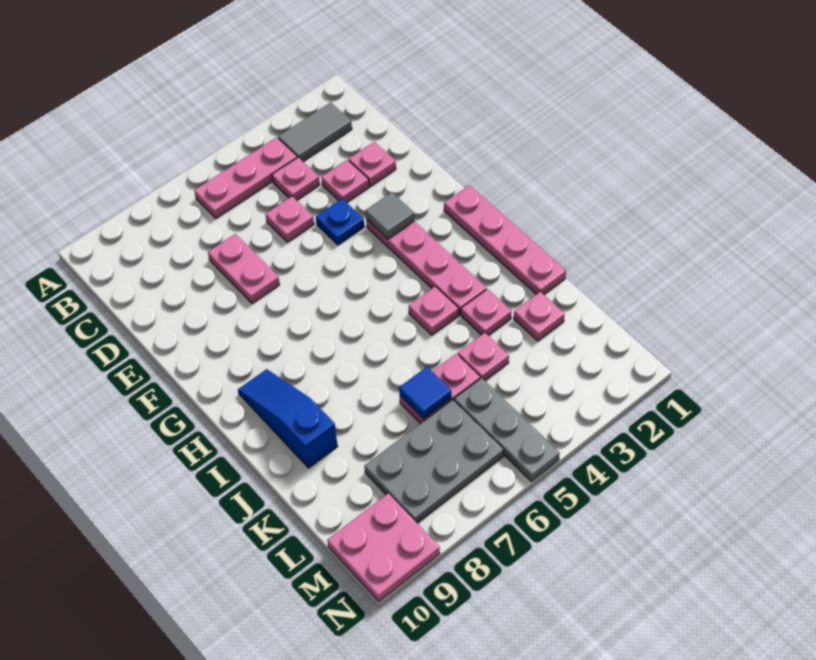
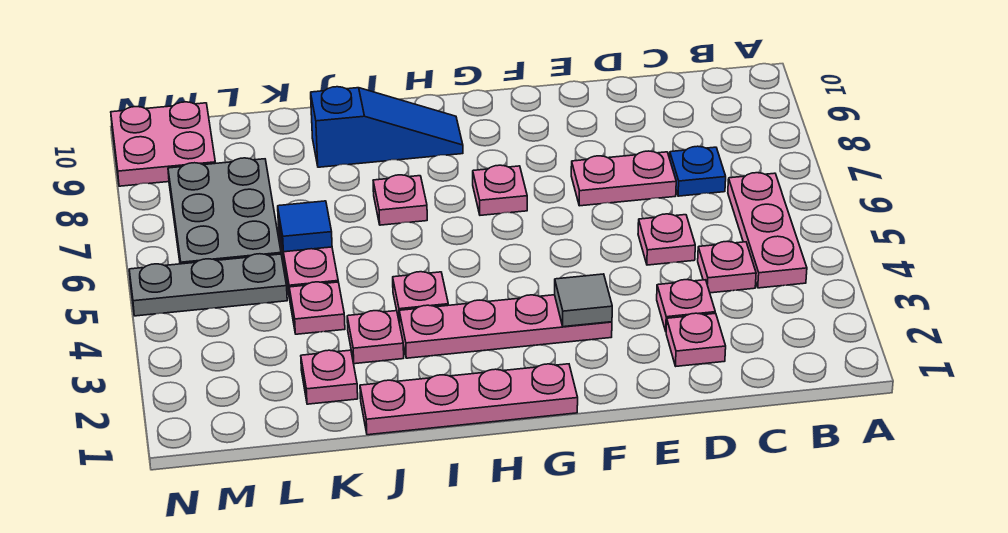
grey 1x2 tile [278,102,352,161] -> none
blue 1x1 plate [316,199,364,245] -> blue 1x1 plate moved to [670,146,726,196]
none -> pink 1x1 plate [473,165,527,215]
none -> pink 1x1 plate [373,175,427,225]

